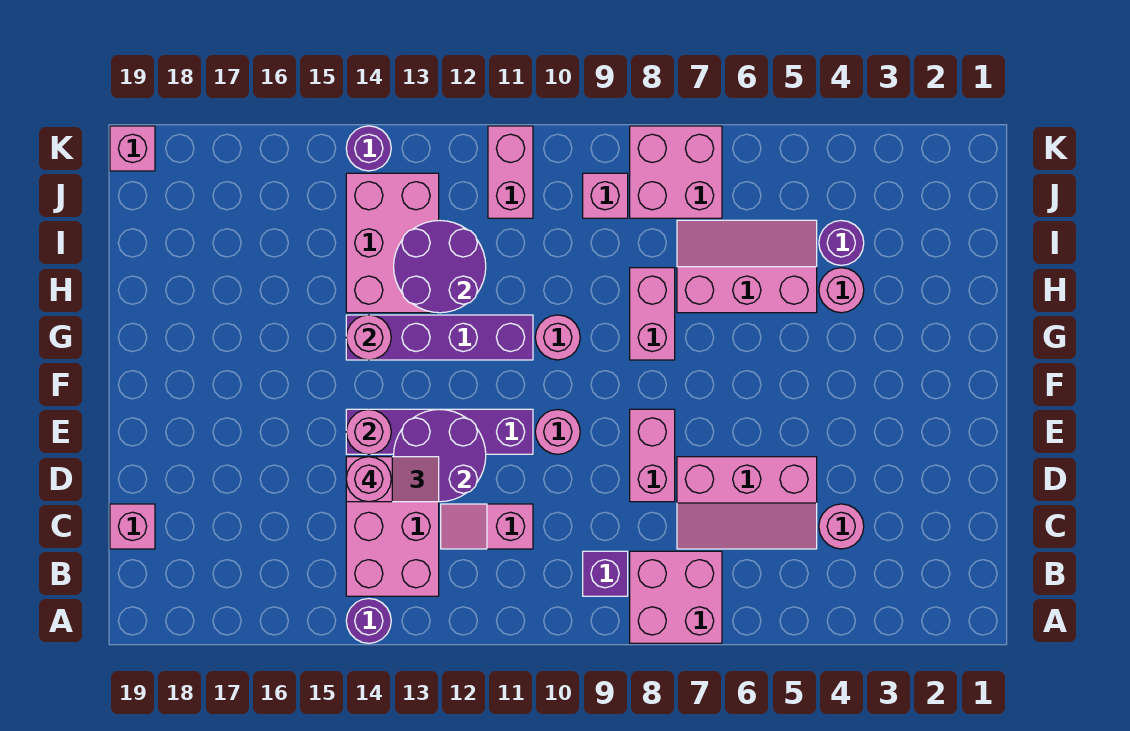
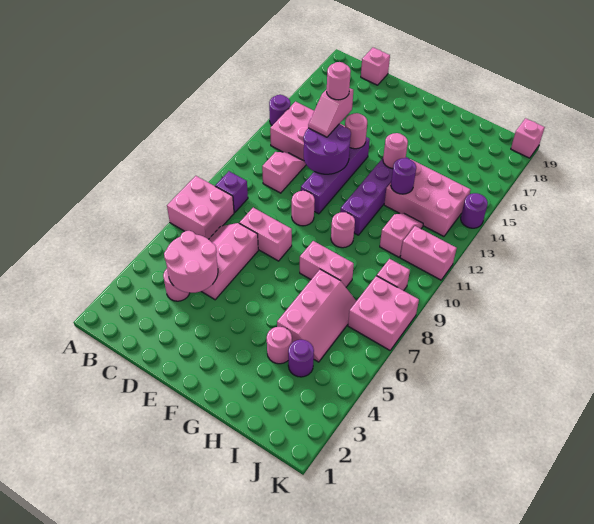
none -> pink 2x2 round brick [164,231,218,293]
purple 2x2 round brick [394,220,486,313] -> purple 1x1 round brick [391,158,416,194]
none -> pink 1x2 slope [380,213,423,257]

